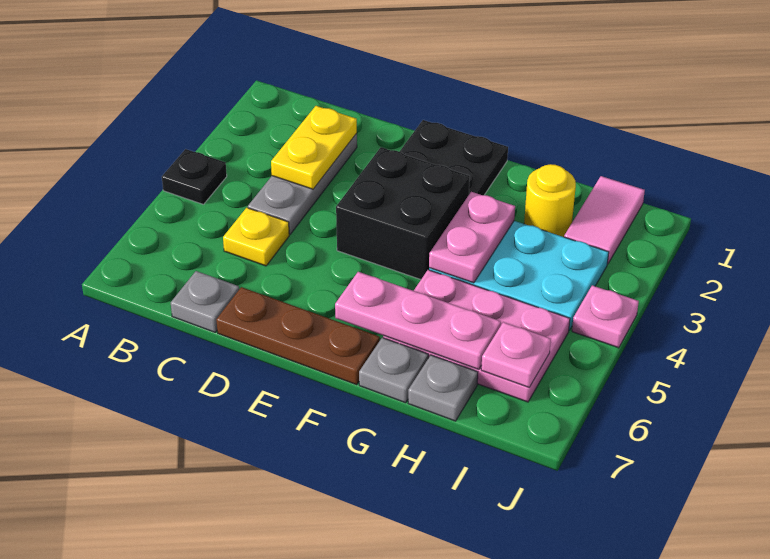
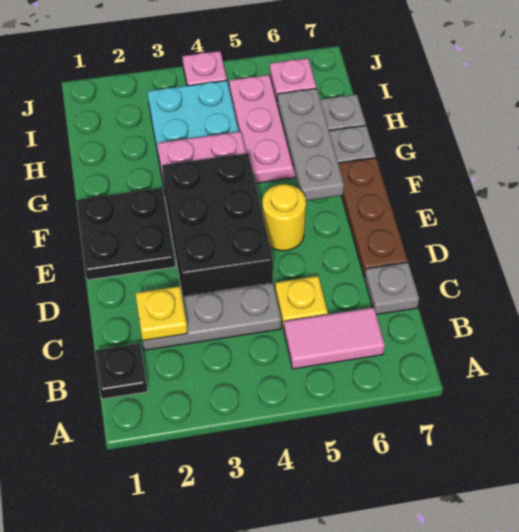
black 1x1 plate [162,149,227,205] -> black 1x1 plate moved to [95,343,148,399]
yellow 1x2 plate [271,106,357,189] -> yellow 1x1 plate [135,286,187,341]
black 2x2 brick [336,147,470,279] -> black 2x3 brick [162,153,273,296]
pink 1x3 plate [335,272,501,369] -> grey 1x3 plate [277,88,344,201]
yellow 1x1 round brick [524,164,576,237] -> yellow 1x1 round brick moved to [262,184,306,251]
pink 1x2 tile [564,176,645,264] -> pink 1x2 tile moved to [284,307,385,369]

